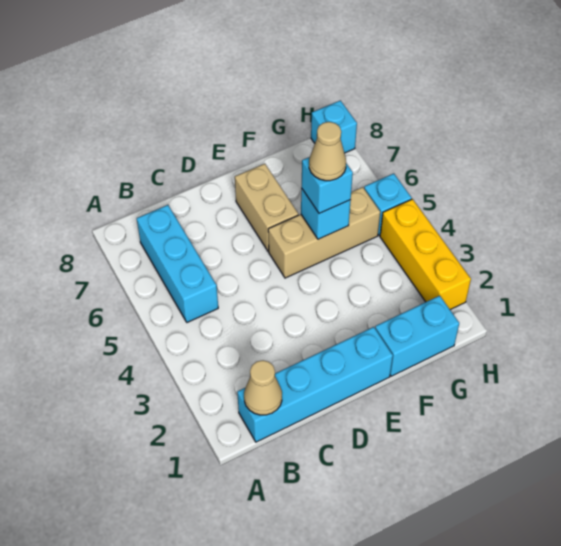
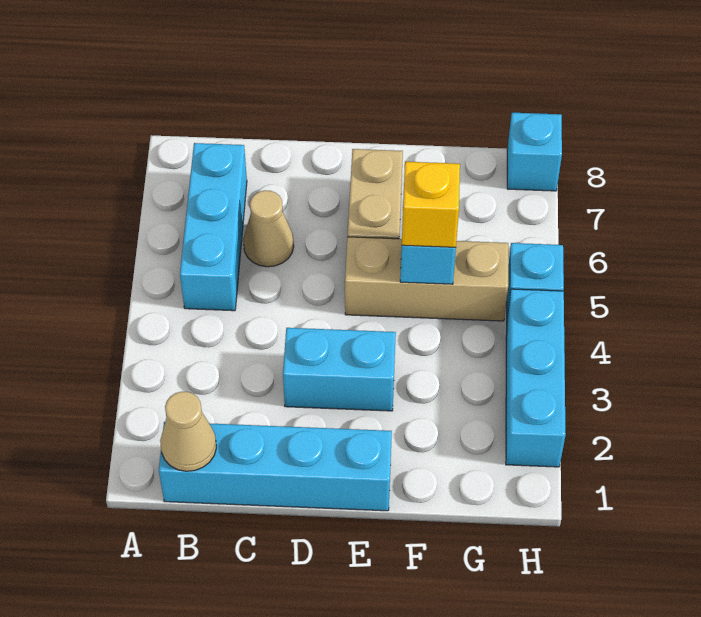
cyan 1x2 brick [375,296,459,376] -> cyan 1x2 brick moved to [283,328,396,411]
cyan 1x1 brick [301,157,353,213] -> yellow 1x1 brick [402,162,460,247]
tan 1x1 cone [309,122,346,181] -> tan 1x1 cone moved to [243,190,294,267]
yellow 1x3 brick [380,199,471,310] -> cyan 1x3 brick [506,289,566,467]

